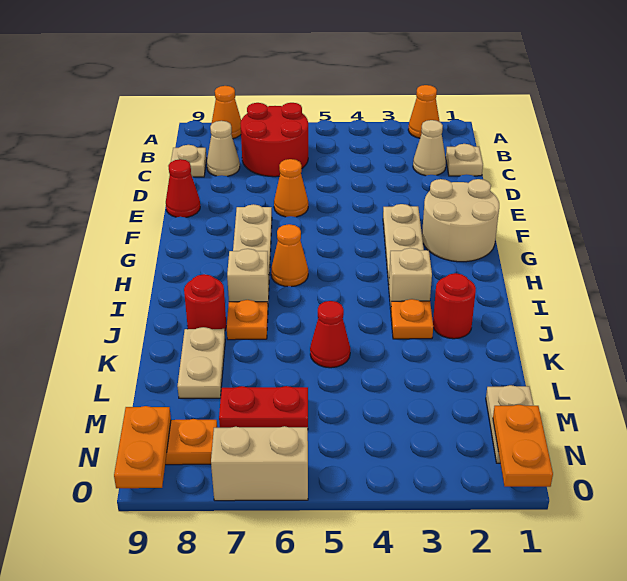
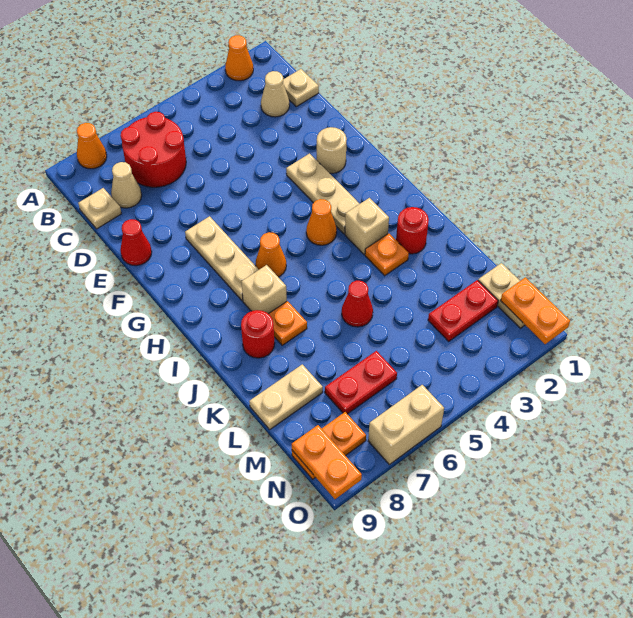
orange 1x1 cone [274,159,308,217] -> orange 1x1 cone moved to [306,199,337,245]
tan 2x2 round brick [422,179,499,262] -> tan 1x1 round brick [317,127,347,173]
tan 1x2 plate [177,327,225,398] -> tan 1x2 plate turned to [249,364,323,429]
none -> red 1x2 plate [428,280,498,341]

